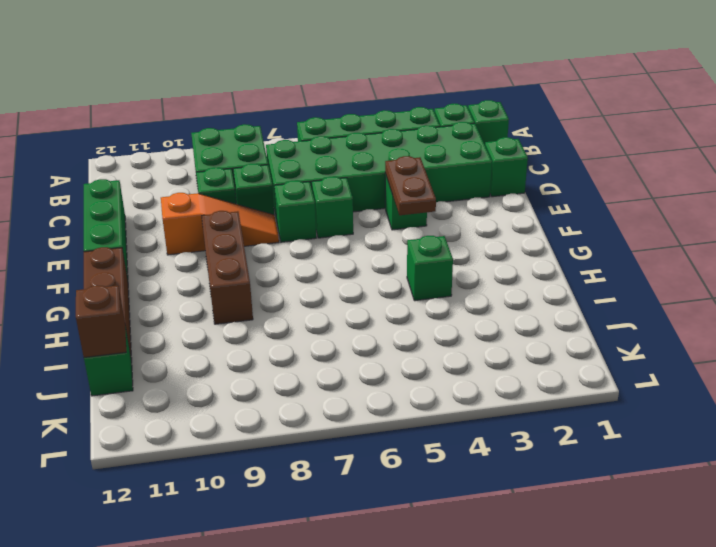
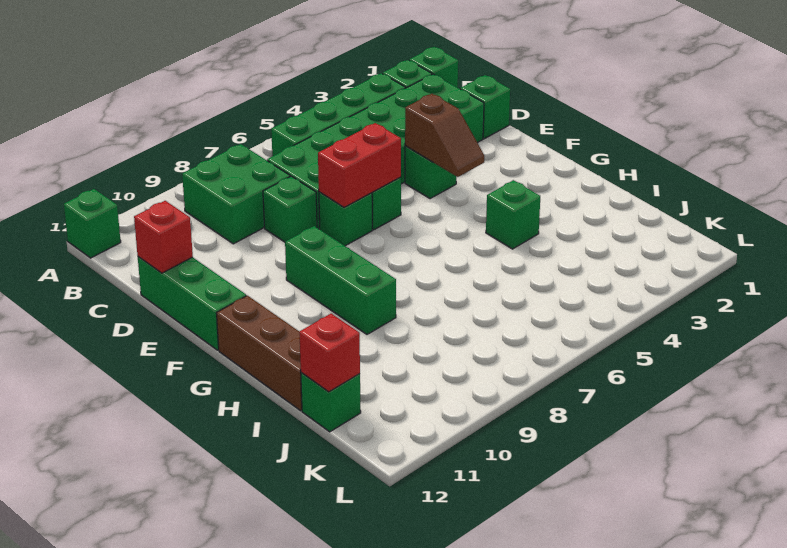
green 1x1 brick [196,167,236,204] -> green 1x1 brick moved to [64,189,121,258]
none -> red 1x1 brick [134,201,193,273]
brown 1x2 plate [385,156,436,215] -> brown 1x2 slope [405,94,484,177]
none -> red 1x2 brick [318,123,401,207]
orange 1x3 slope [161,193,279,255] -> none
brown 1x3 brick [202,211,253,324] -> green 1x3 brick [285,226,396,334]
brown 1x1 brick [76,285,126,357] -> red 1x1 brick [299,314,360,392]

